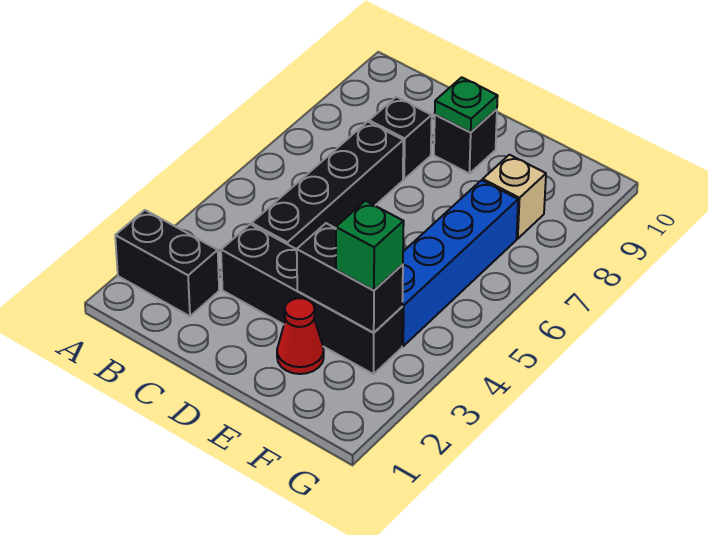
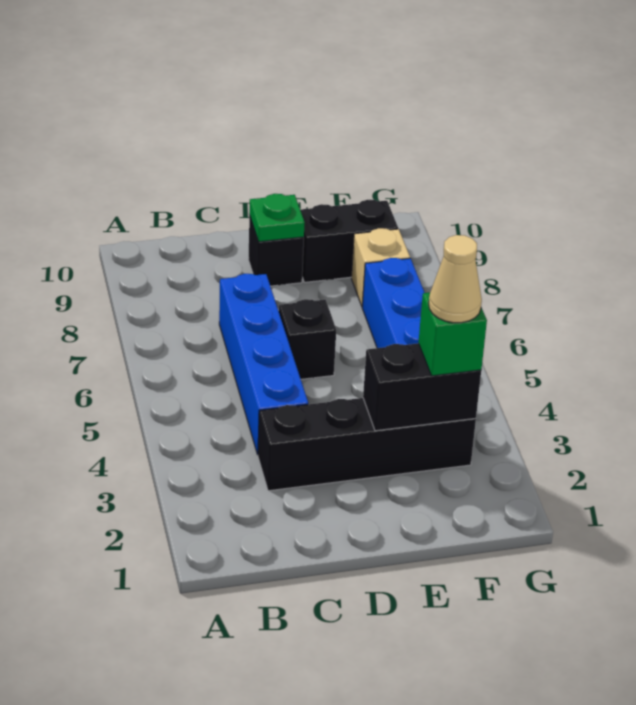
black 1x2 brick [115,210,219,316] -> black 1x2 brick moved to [300,200,398,282]
black 1x4 brick [252,122,403,249] -> blue 1x4 brick [219,274,308,455]
black 1x1 brick [369,97,432,179] -> black 1x1 brick moved to [279,299,336,379]
red 1x1 cone [277,298,324,374] -> none
none -> tan 1x1 cone [429,235,482,323]

